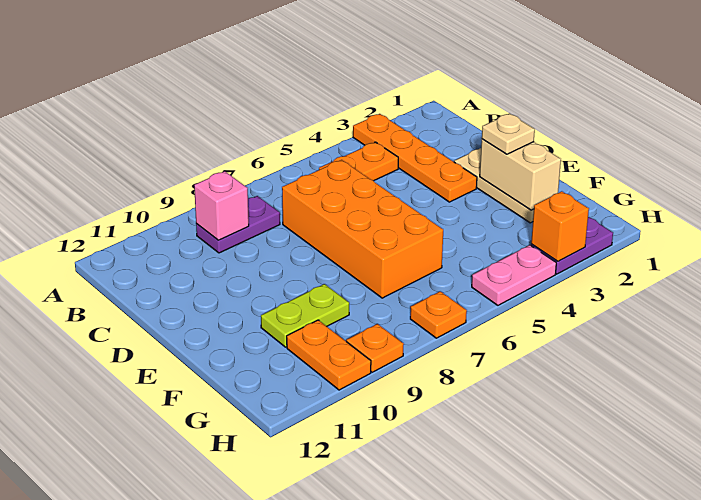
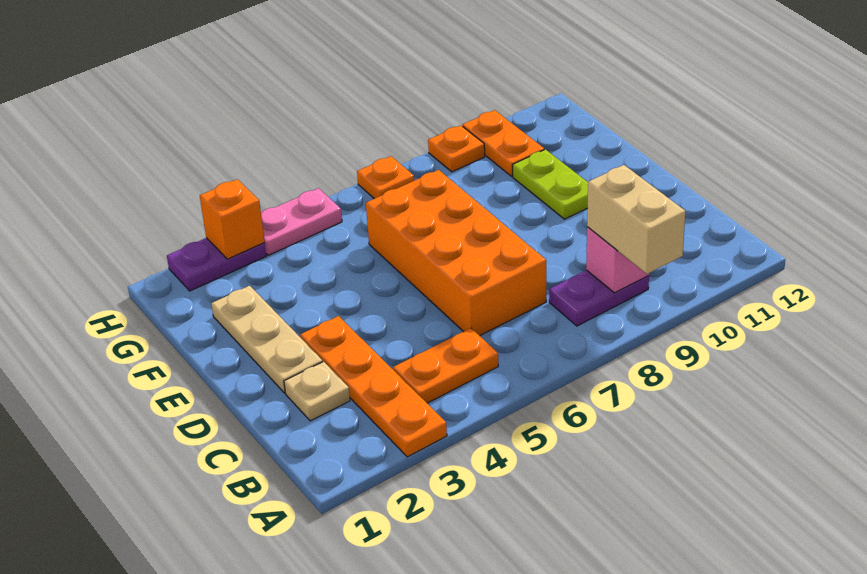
tan 1x2 brick [480,139,561,210] -> tan 1x2 brick moved to [587,165,685,274]
tan 1x1 plate [482,114,535,154] -> tan 1x1 plate moved to [284,362,350,421]
lime 1x2 plate [261,284,349,347] -> lime 1x2 plate turned to [513,149,588,219]

